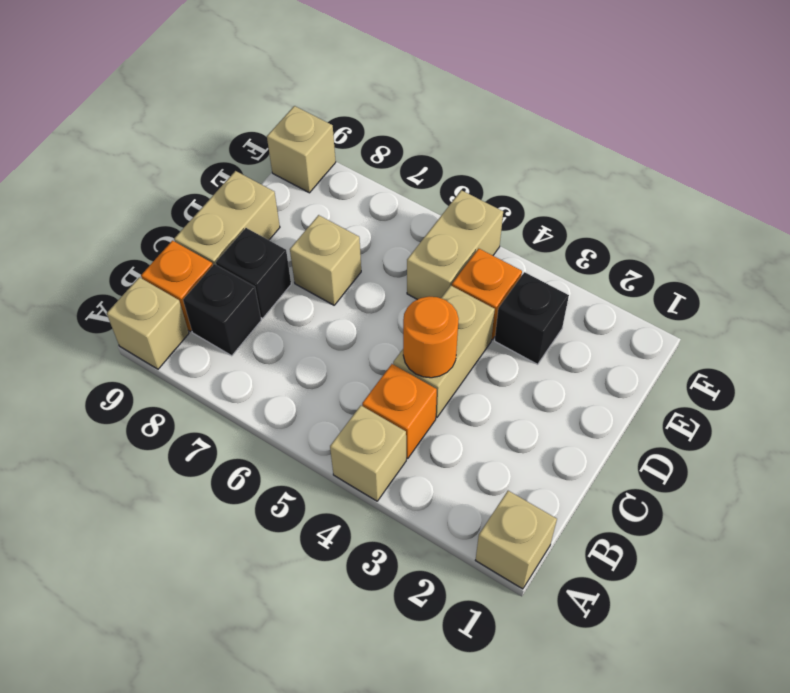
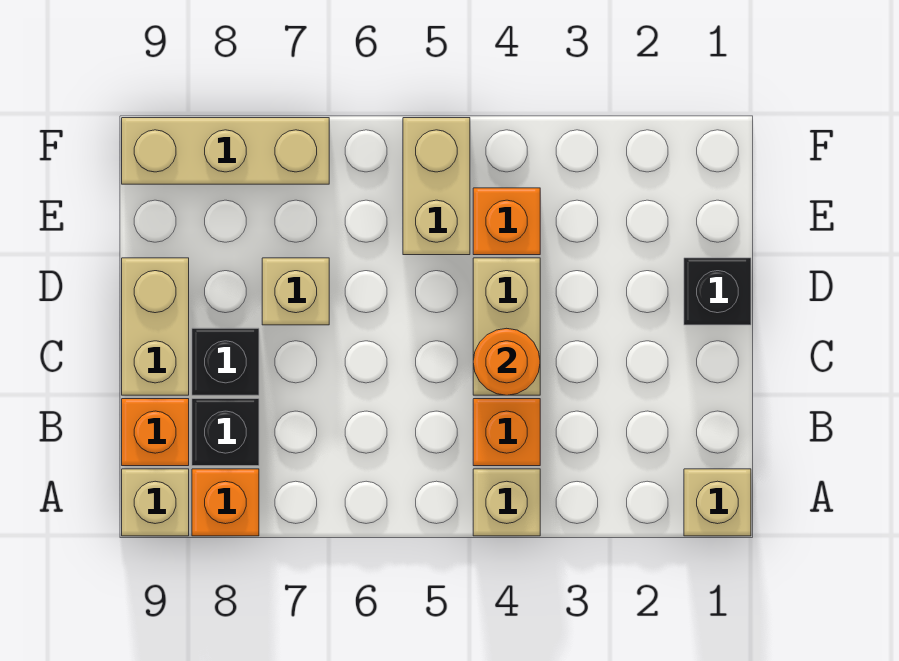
none -> orange 1x1 brick [192,469,259,536]
black 1x1 brick [495,272,569,364] -> black 1x1 brick moved to [684,258,751,325]
tan 1x1 brick [267,106,336,193] -> tan 1x3 brick [122,118,329,184]

